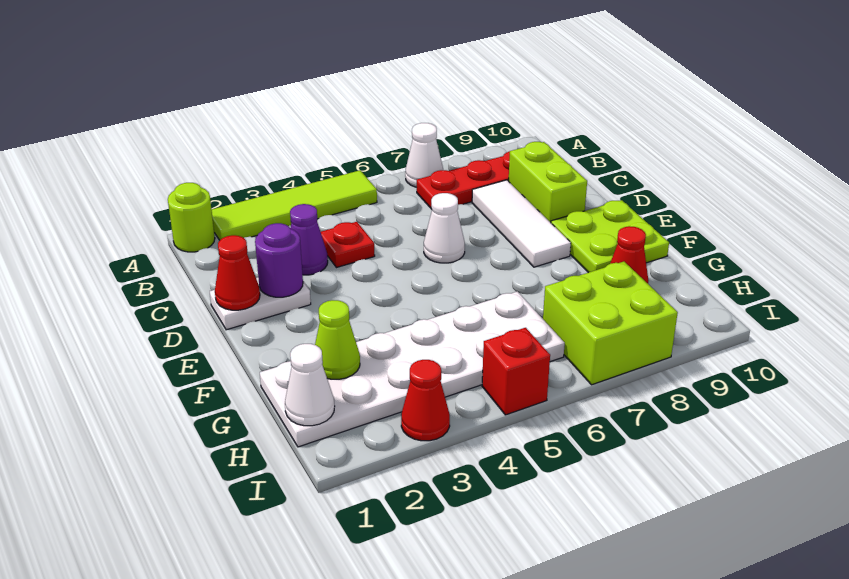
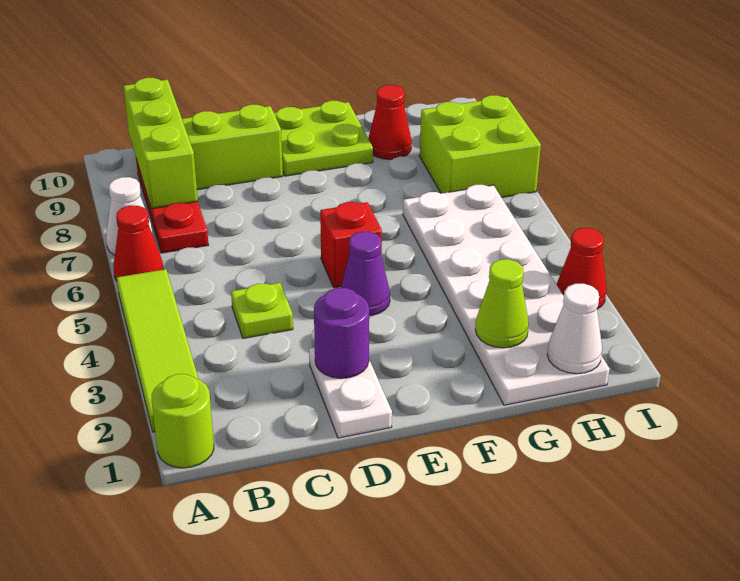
none -> lime 1x3 brick [123,78,198,209]
purple 1x1 cone [290,204,328,275] -> purple 1x1 cone moved to [341,232,390,316]
red 1x1 plate [321,222,375,268] -> lime 1x1 plate [231,283,293,338]
white 1x3 tile [472,180,571,267] -> none
red 1x1 cone [215,235,260,310] -> red 1x1 cone moved to [114,206,163,281]
white 1x1 cone [424,193,465,263] -> none
red 1x1 brick [482,328,550,415] -> red 1x1 brick moved to [320,202,382,288]

